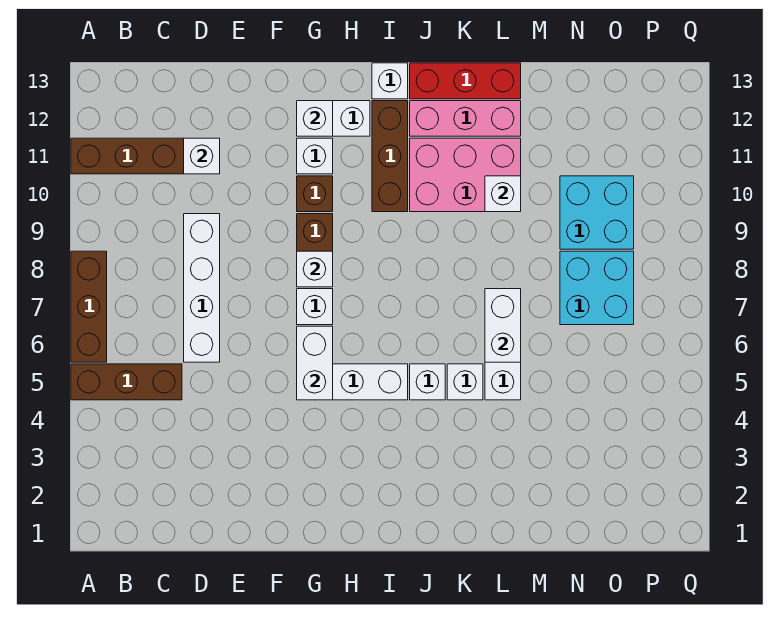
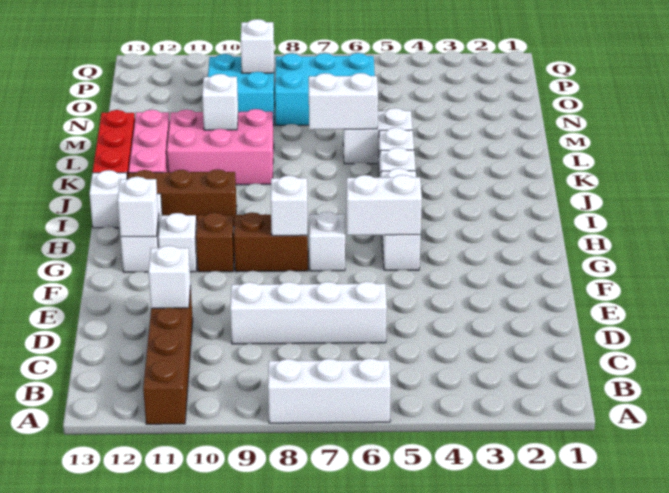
brown 1x3 brick [71,364,182,400] -> none
brown 1x3 brick [71,251,107,362] -> white 1x3 brick [268,358,391,423]
pink 2x3 brick [410,138,521,212] -> pink 2x3 brick turned to [167,109,274,185]
cyan 2x2 brick [560,251,634,325] -> cyan 2x3 brick [275,53,375,125]
none -> white 1x1 brick [241,19,274,73]

